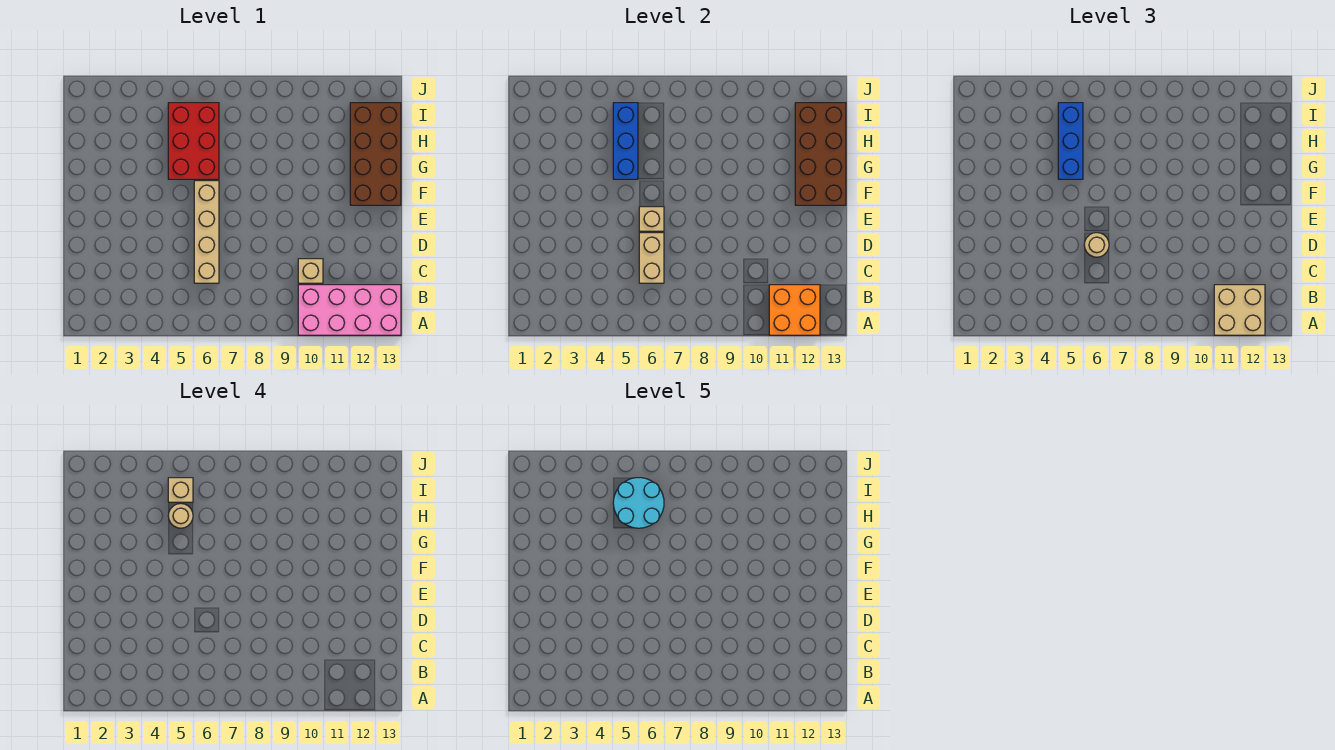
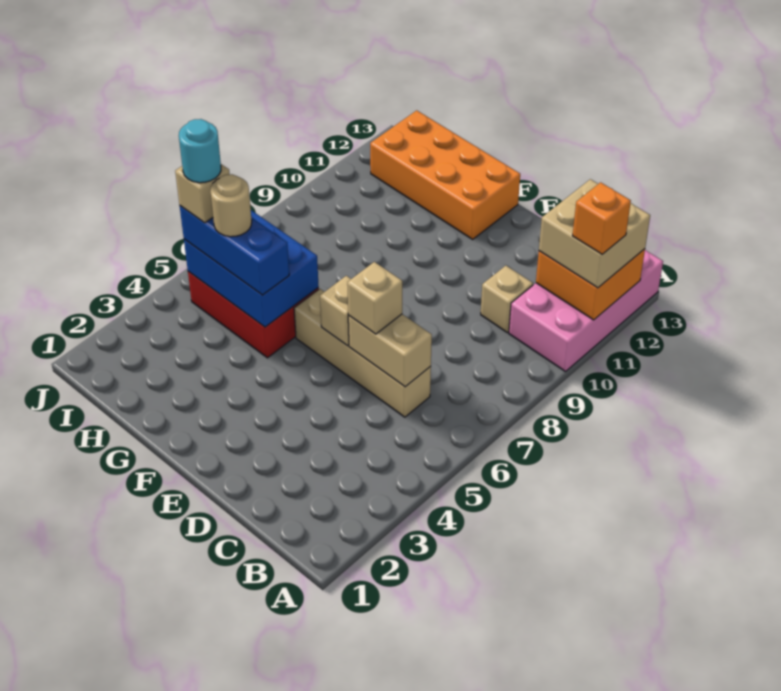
none -> orange 1x1 brick [573,182,631,254]
tan 1x1 round brick [1084,233,1109,257] -> tan 1x1 brick [347,262,402,334]
brown 2x4 brick [350,103,401,205] -> orange 2x4 brick [370,110,520,239]
brown 2x4 brick [795,103,846,205] -> none
blue 1x3 brick [613,103,638,179] -> blue 2x3 brick [184,210,319,327]
cyan 2x2 round brick [613,478,664,528] -> cyan 1x1 round brick [179,119,221,183]

